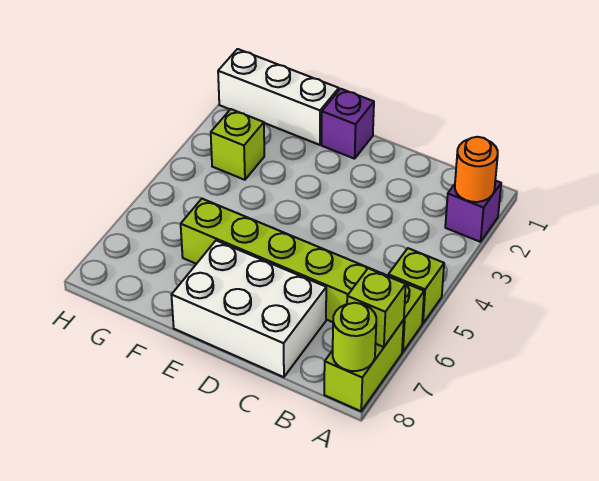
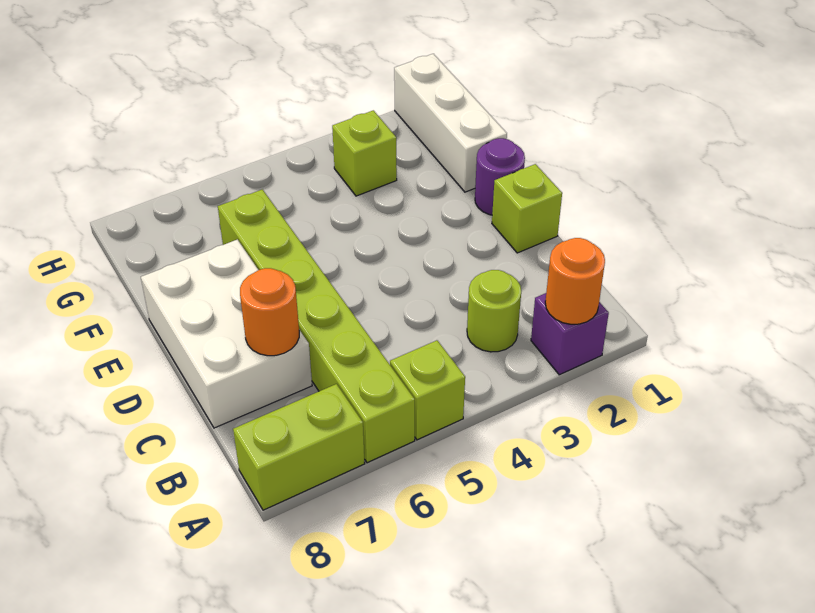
lime 1x1 brick [347,268,406,347] -> lime 1x1 brick moved to [492,164,562,253]
lime 1x1 round brick [333,303,376,371] -> lime 1x1 round brick moved to [467,270,521,352]
none -> orange 1x1 round brick [240,268,299,356]
purple 1x1 brick [322,89,374,159] -> purple 1x1 round brick [475,138,525,215]

